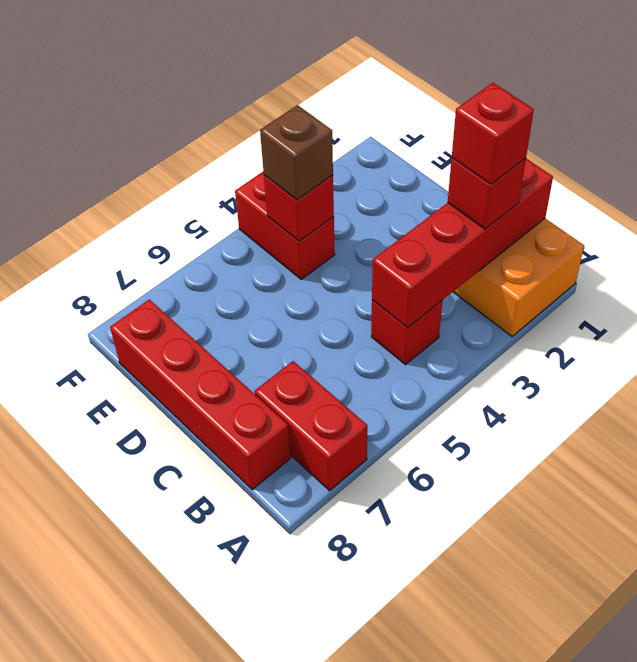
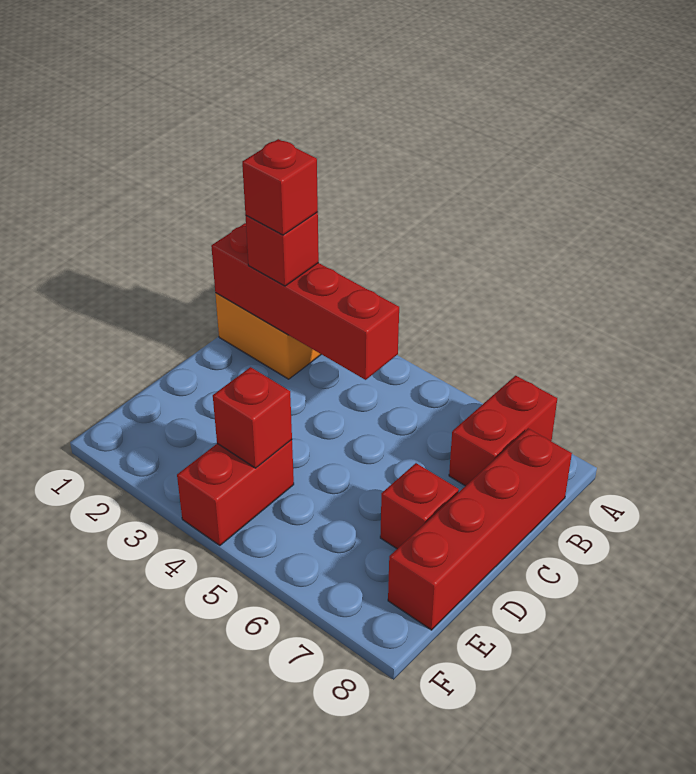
red 1x1 brick [371,300,442,365] -> red 1x1 brick moved to [380,463,459,549]
brown 1x1 brick [260,105,333,200] -> none

